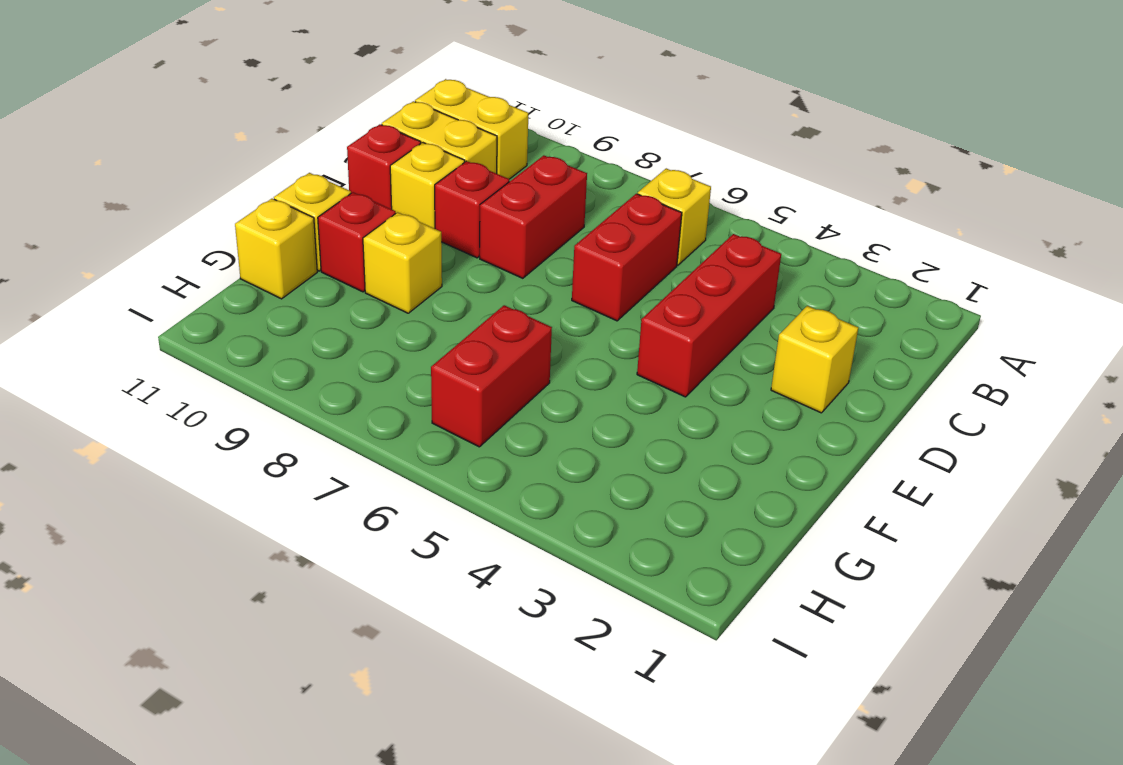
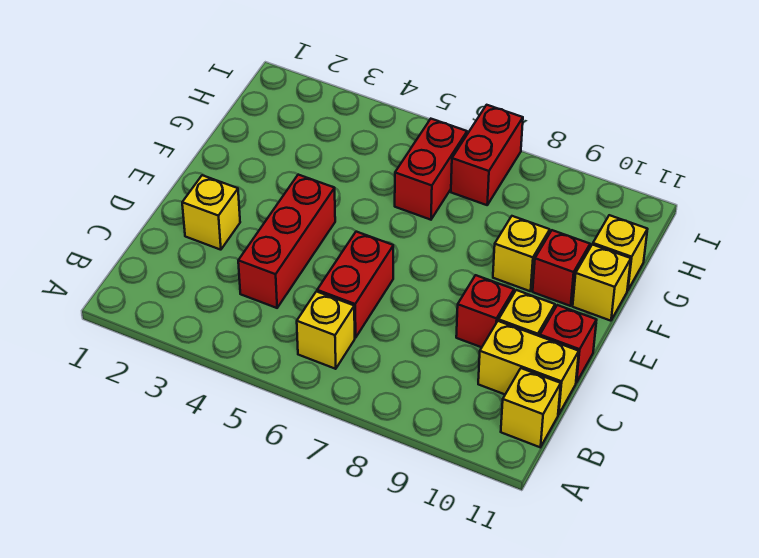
yellow 1x2 brick [415,79,528,179] -> yellow 1x1 brick [501,368,561,447]
red 1x2 brick [480,155,587,278] -> red 1x2 brick moved to [451,105,523,205]

